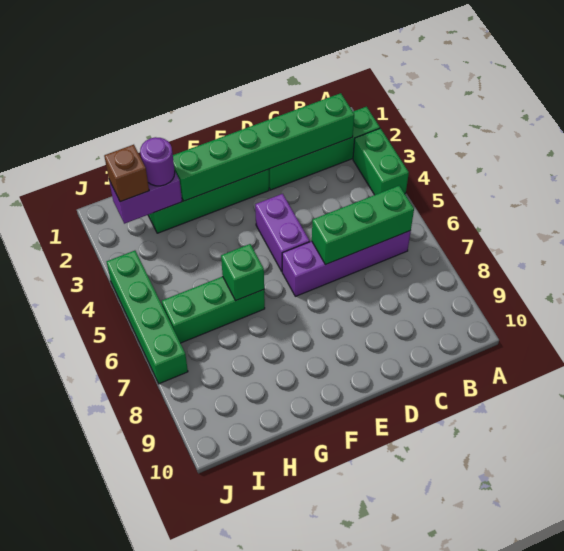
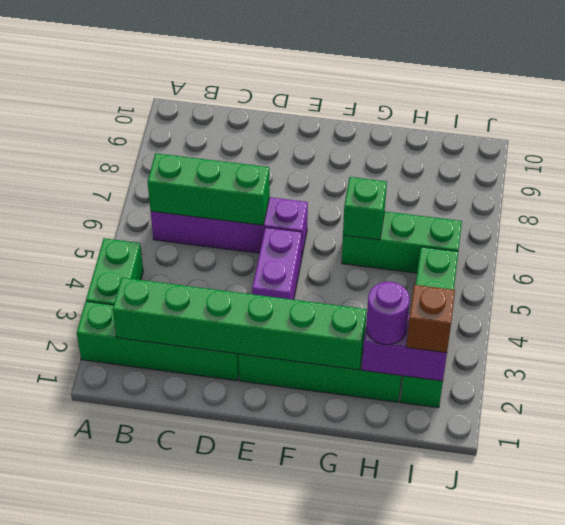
green 1x4 brick [107,251,188,384] -> green 1x4 brick moved to [400,247,458,408]

